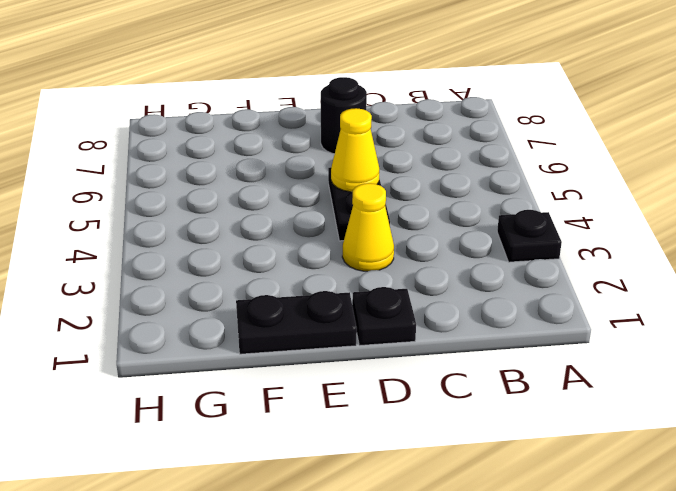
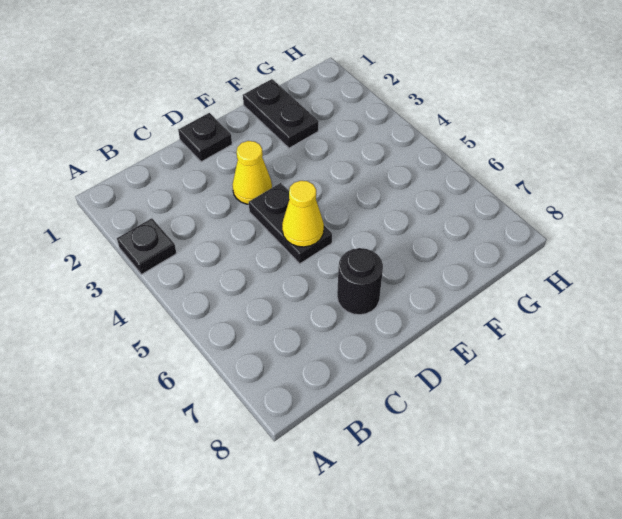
black 1x2 plate [236,291,357,354] -> black 1x2 plate turned to [243,79,319,148]

